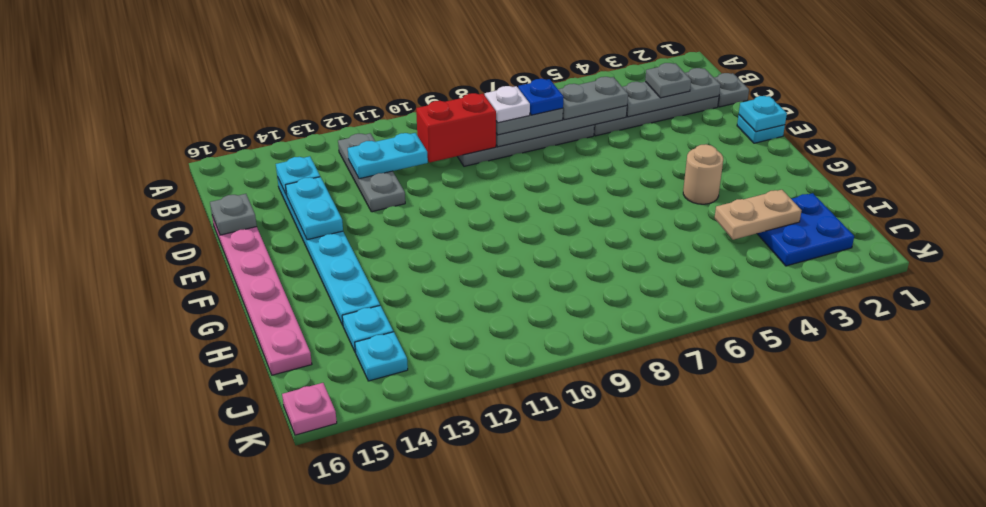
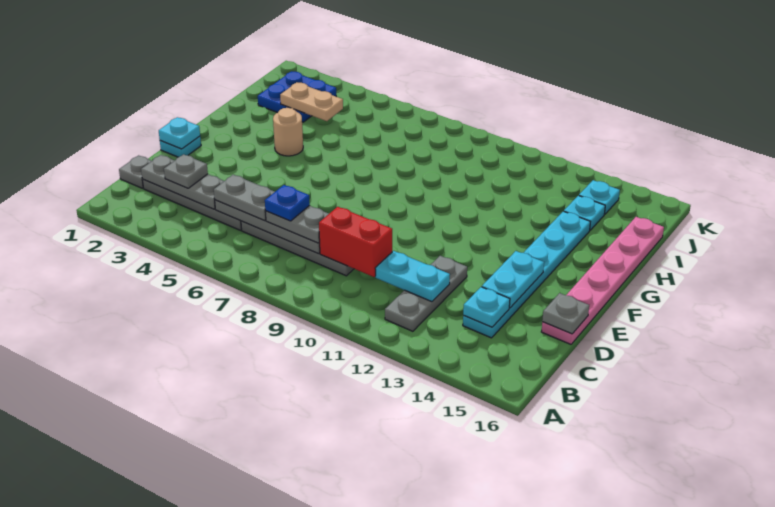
white 1x1 plate [485,86,530,123] -> none
pink 1x1 plate [282,383,337,435] -> none

